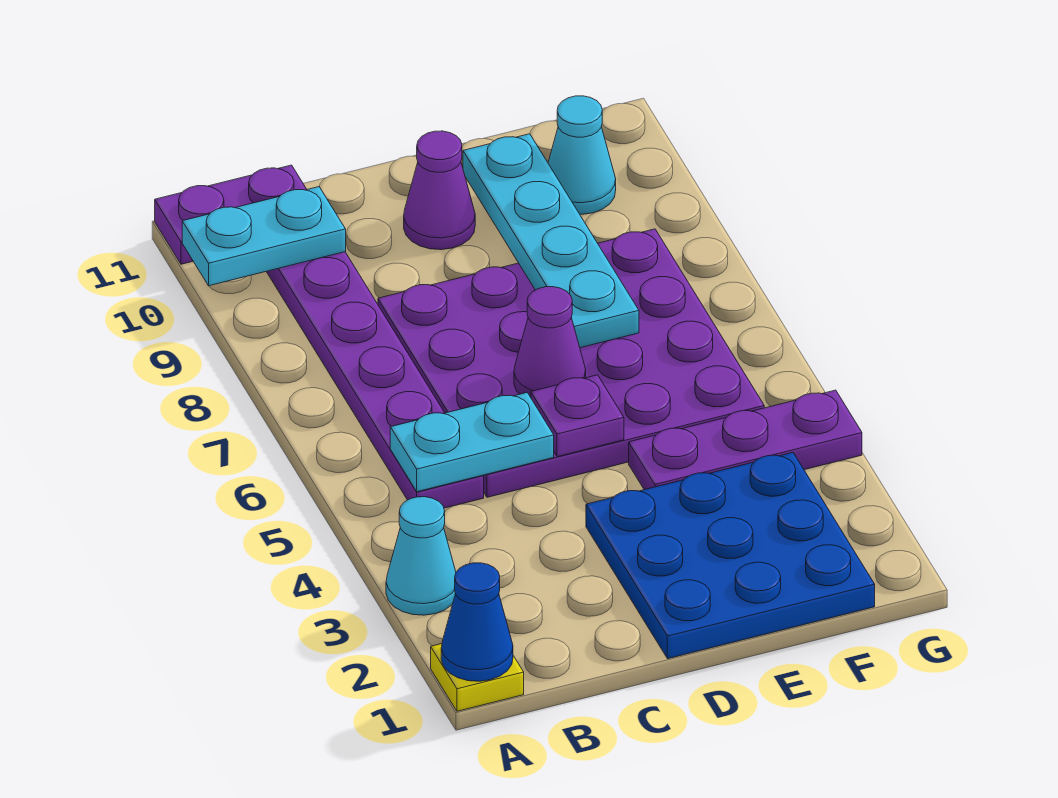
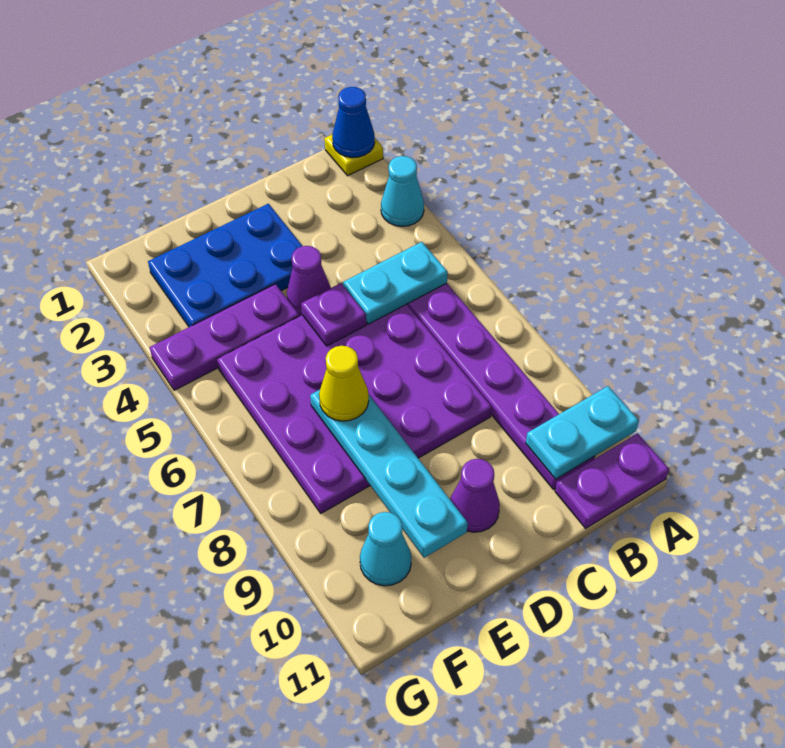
blue 3x3 plate [586,453,875,659] -> blue 2x3 plate [148,204,302,327]
purple 1x1 cone [514,287,586,397] -> purple 1x1 cone moved to [287,246,331,316]
none -> yellow 1x1 cone [319,346,369,421]

